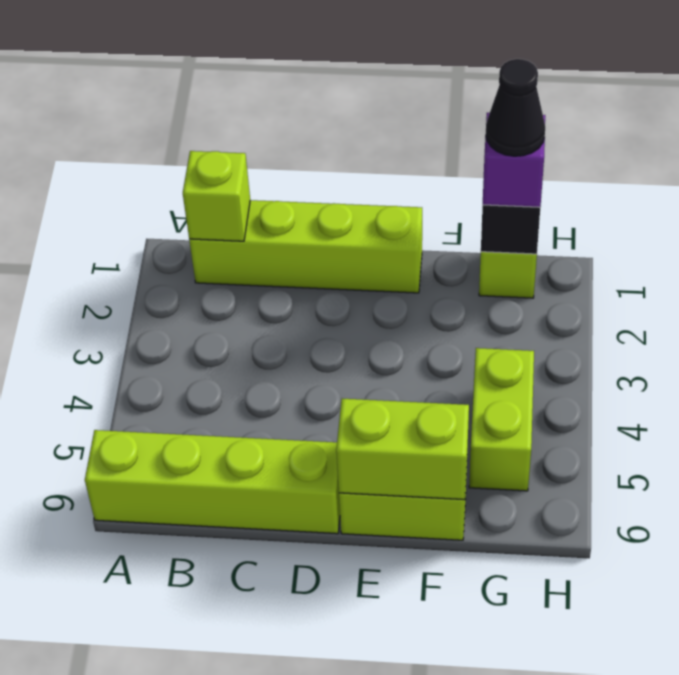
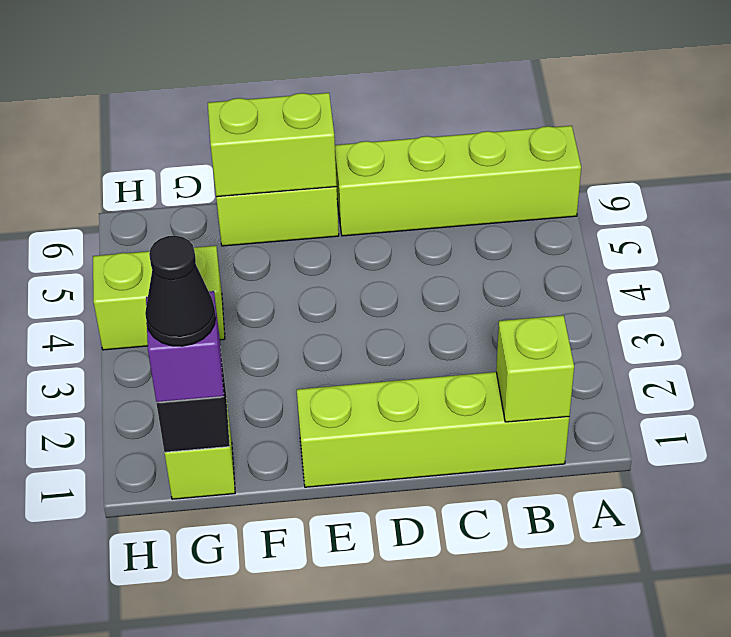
lime 1x2 brick [469,348,534,491] -> lime 1x2 brick turned to [93,246,225,350]

